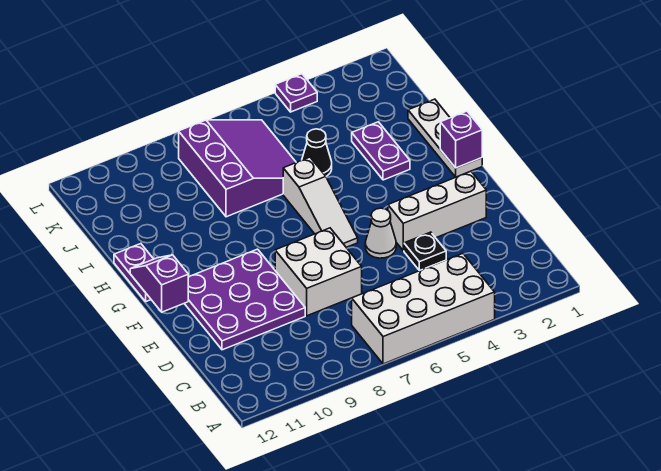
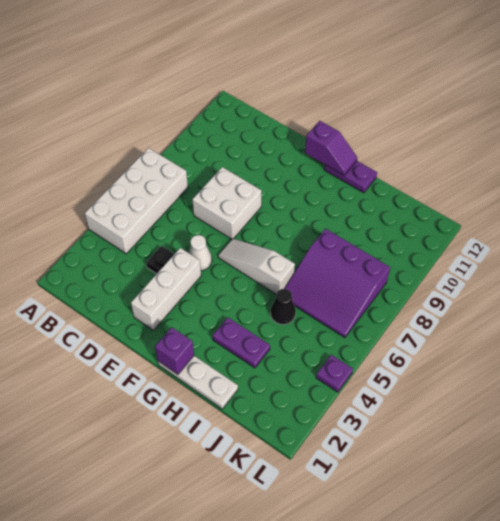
purple 3x3 plate [184,249,305,350] -> none

